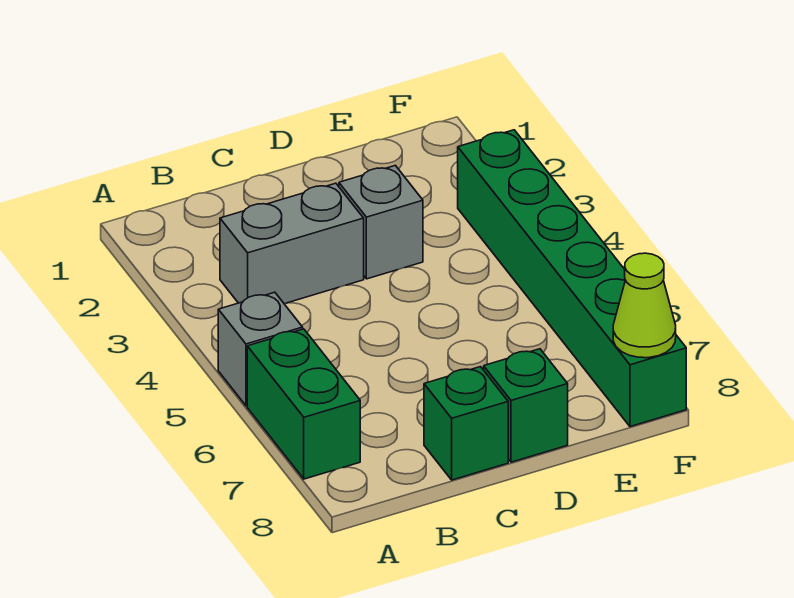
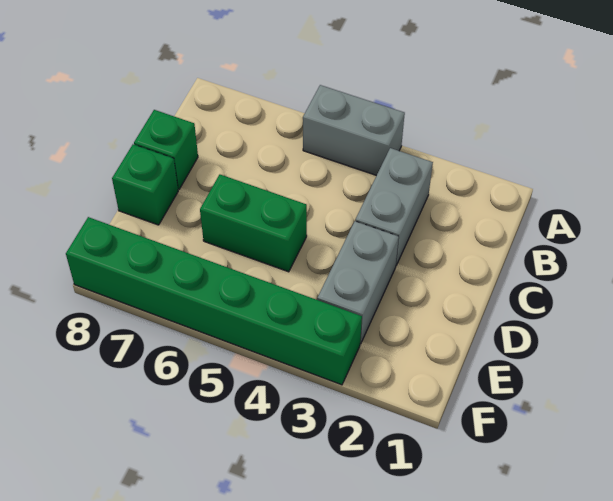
grey 1x1 brick [218,292,303,406] -> grey 1x2 brick [303,85,405,175]
green 1x2 brick [247,329,360,479] -> green 1x2 brick moved to [200,175,307,272]
grey 1x1 brick [339,165,423,279] -> grey 1x2 brick [317,221,399,344]
lime 1x1 cone [613,253,676,358] -> none

